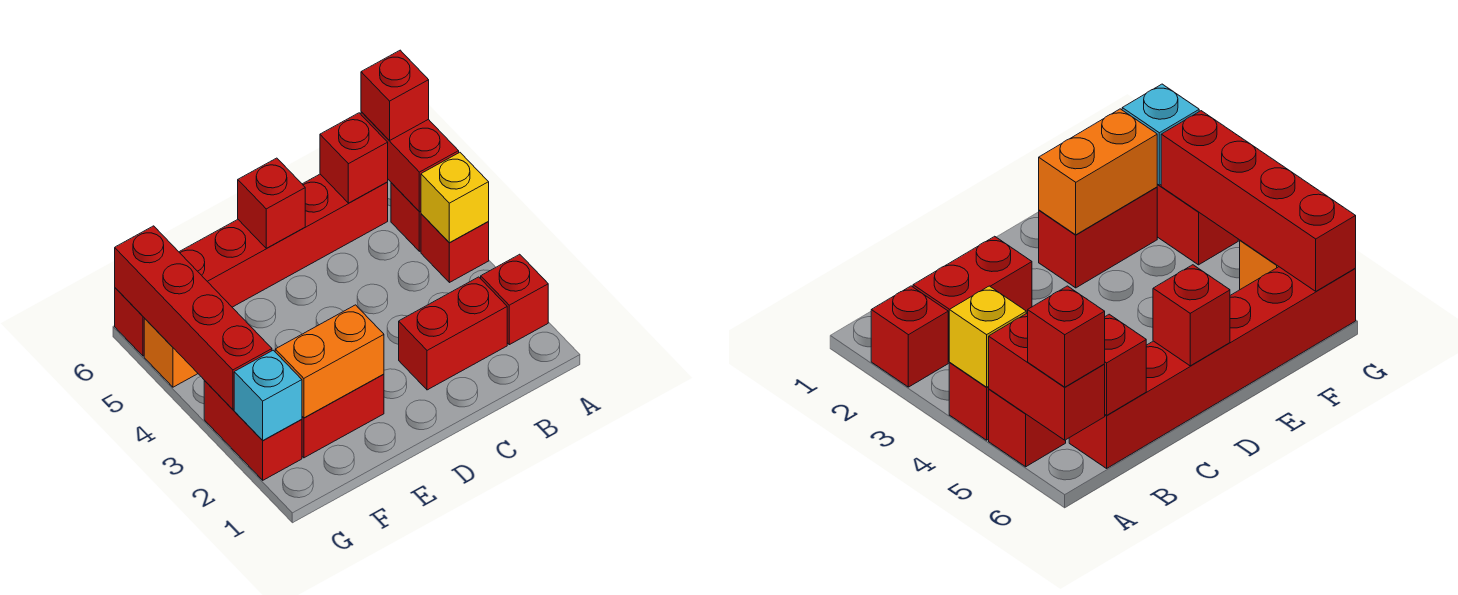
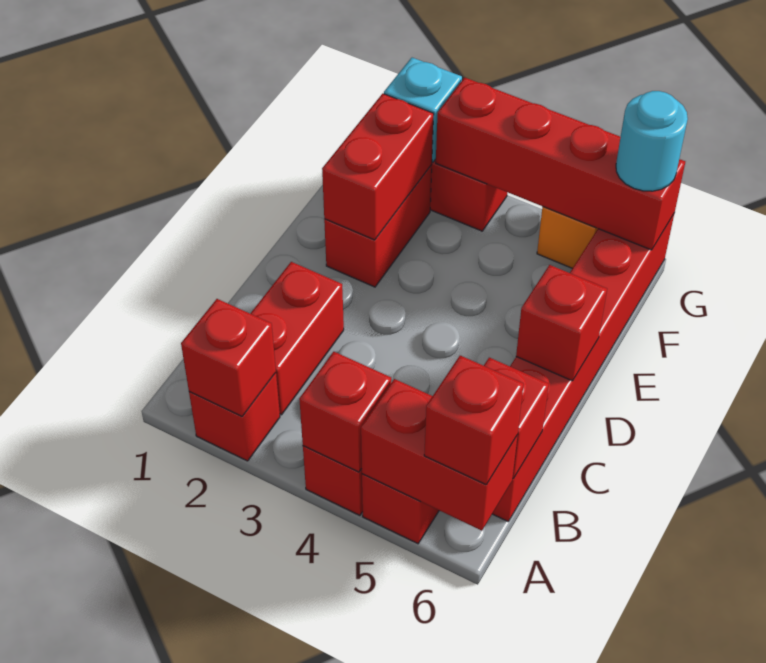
none -> red 1x1 brick [181,299,276,417]
yellow 1x1 brick [421,152,489,243] -> red 1x1 brick [299,352,391,472]
orange 1x2 brick [275,305,384,418] -> red 1x2 brick [322,94,434,240]
none -> cyan 1x1 round brick [616,91,688,191]

